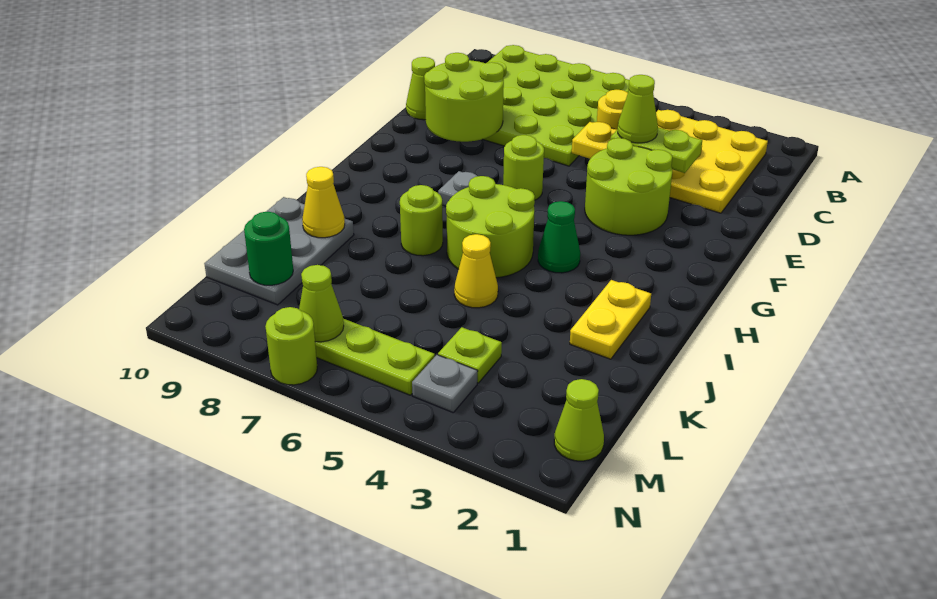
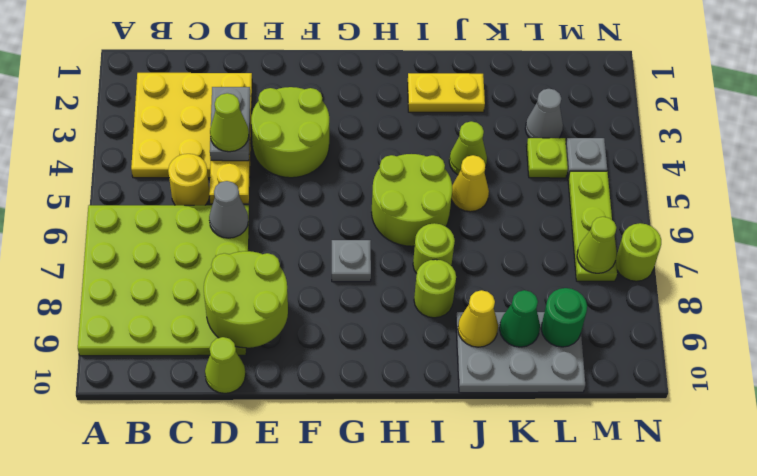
lime 1x2 plate [610,127,702,173] -> grey 1x2 plate [210,87,251,161]
none -> grey 1x1 cone [209,181,248,238]
lime 1x1 round brick [503,135,544,200] -> lime 1x1 round brick moved to [414,259,456,318]
green 1x1 cone [538,201,580,273] -> green 1x1 cone moved to [500,290,540,347]
none -> grey 1x1 cone [525,89,563,138]
lime 1x1 cone [554,379,604,461] -> lime 1x1 cone moved to [449,121,487,175]

